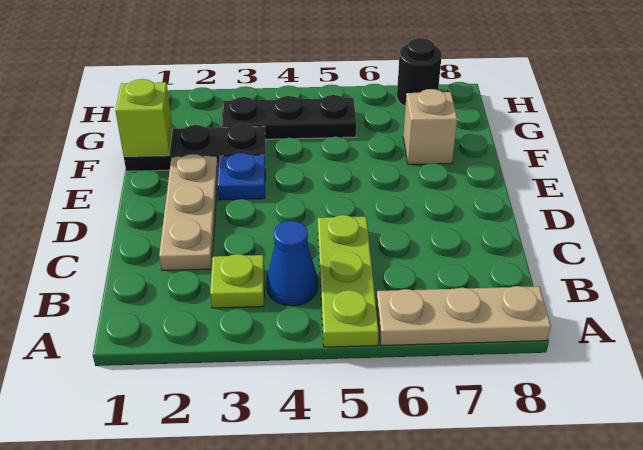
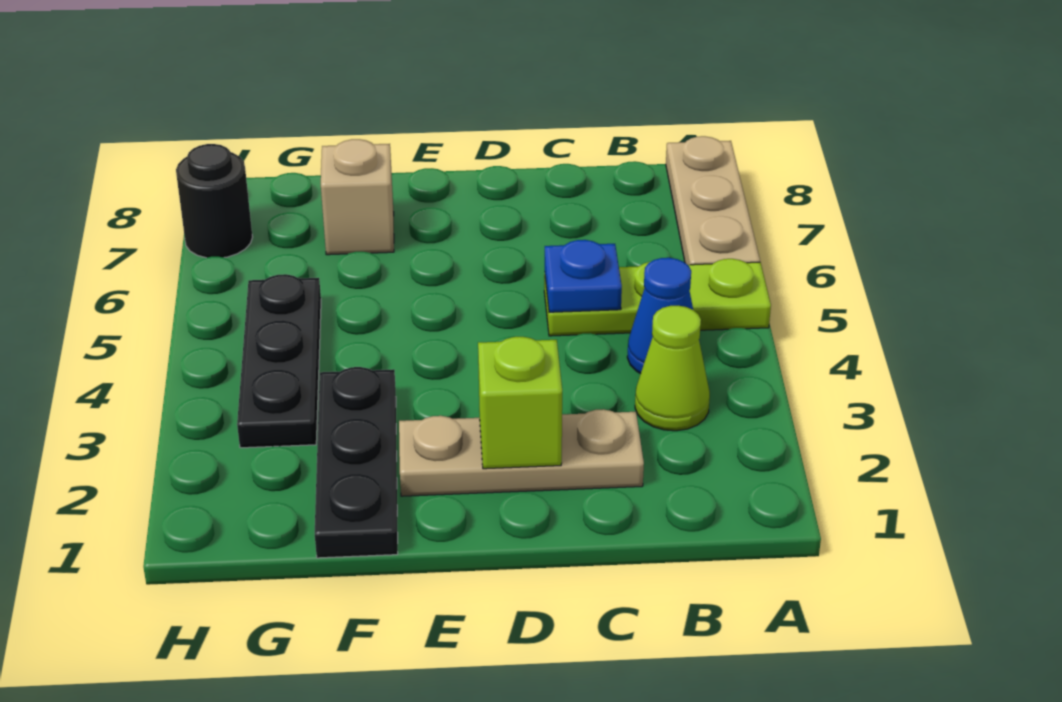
lime 1x1 plate [210,254,264,308] -> lime 1x1 cone [635,306,710,431]
blue 1x1 plate [217,153,265,200] -> blue 1x1 plate moved to [545,240,622,312]
lime 1x1 brick [115,79,173,156] -> lime 1x1 brick moved to [478,337,562,469]

